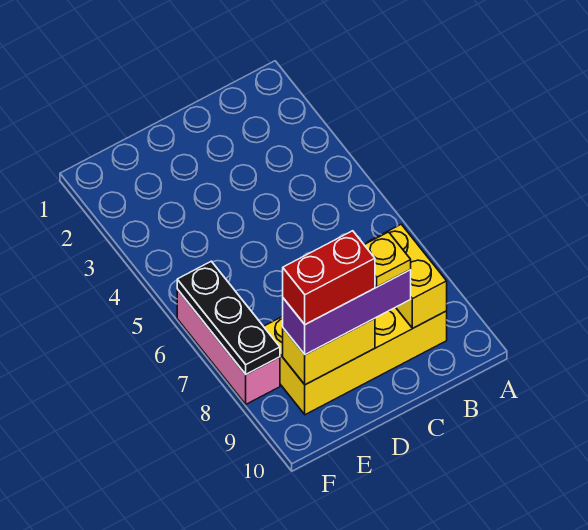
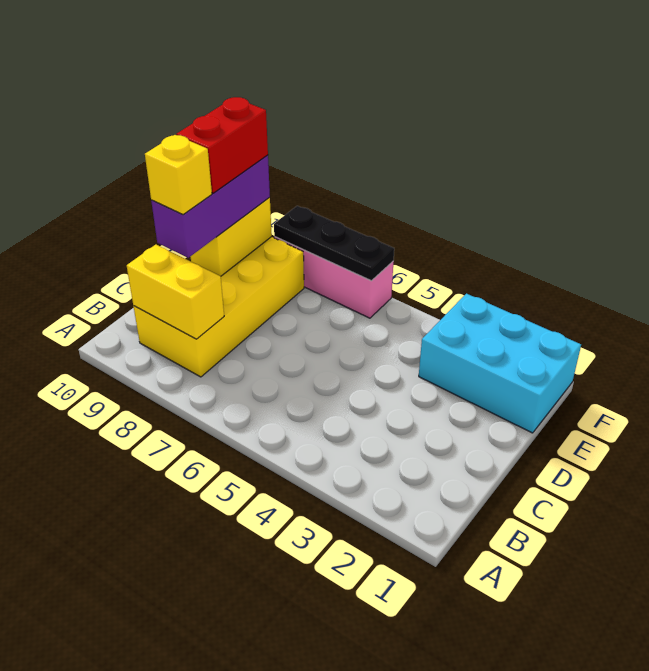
yellow 1x1 plate [365,232,411,287] -> yellow 1x1 brick [145,135,212,215]
none -> cyan 2x3 brick [419,294,581,433]

